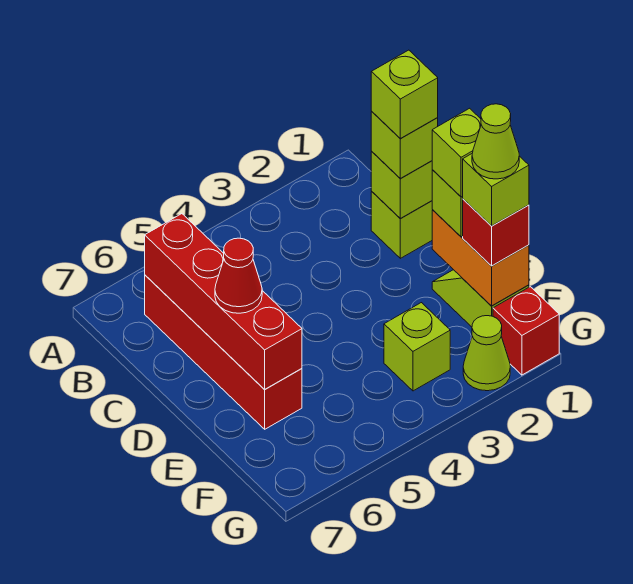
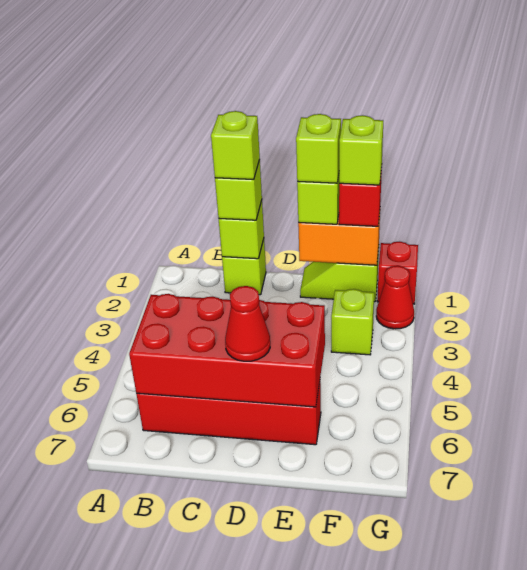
red 1x4 brick [145,214,302,389] -> red 2x4 brick [129,294,325,407]
lime 1x1 cone [472,104,519,179] -> none
lime 1x1 cone [463,316,510,391] -> red 1x1 cone [376,266,414,329]

